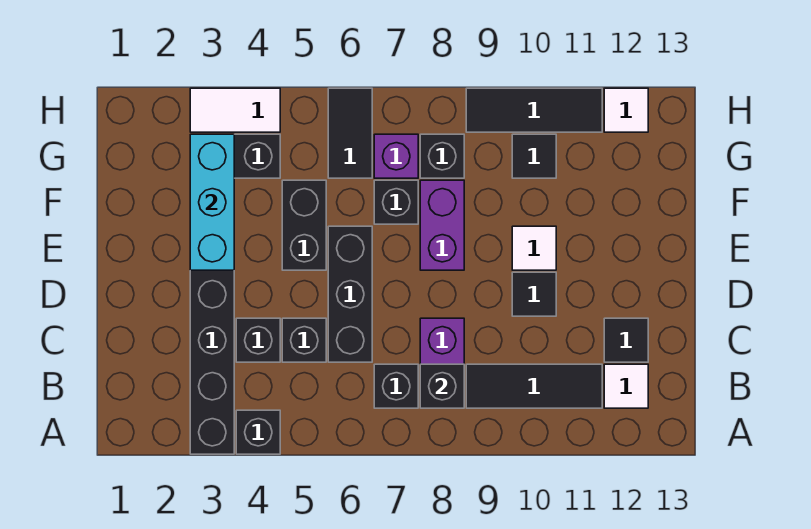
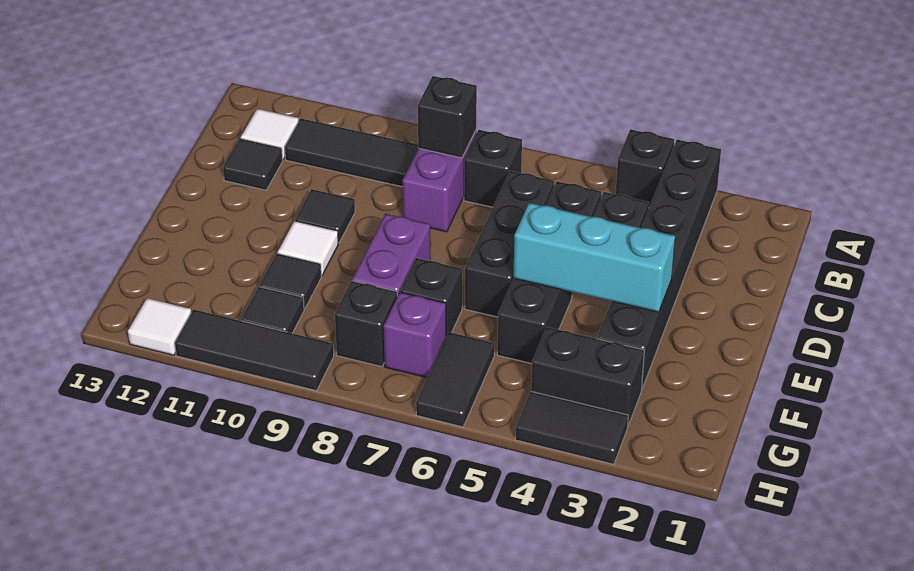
cyan 1x3 brick [190,134,234,270] -> cyan 1x3 brick turned to [513,203,675,312]
none -> black 1x1 tile [260,253,321,309]
white 1x2 tile [190,88,280,132] -> black 1x2 tile [515,392,628,464]

